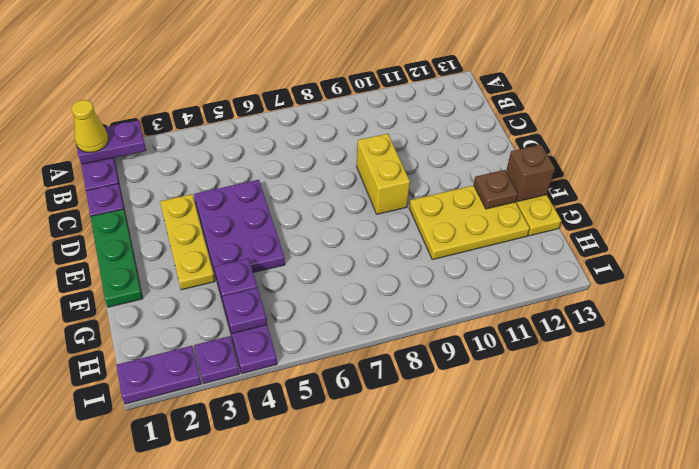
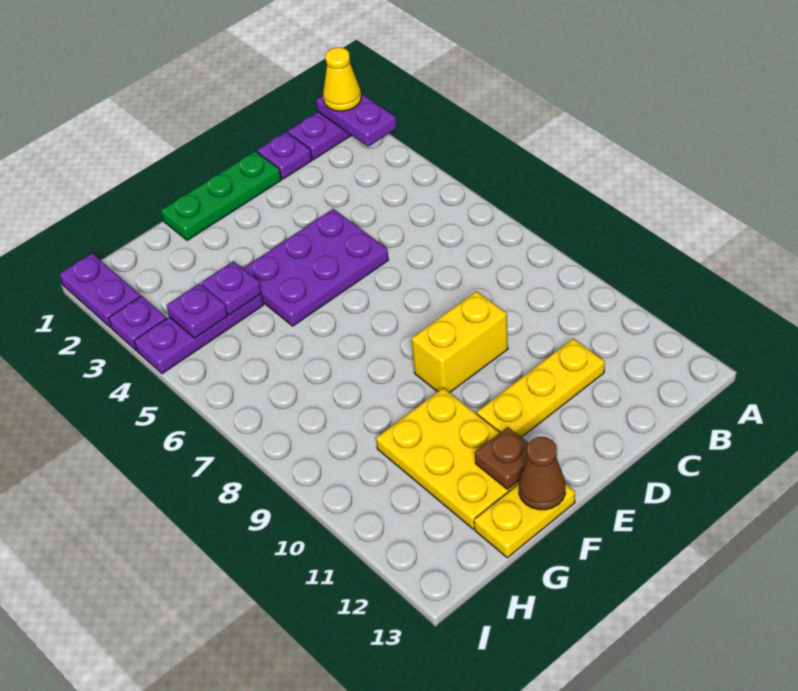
yellow 1x3 plate [160,194,215,290] -> yellow 1x3 plate moved to [477,339,605,437]
brown 1x1 brick [506,144,555,202] -> brown 1x1 cone [519,437,565,510]

